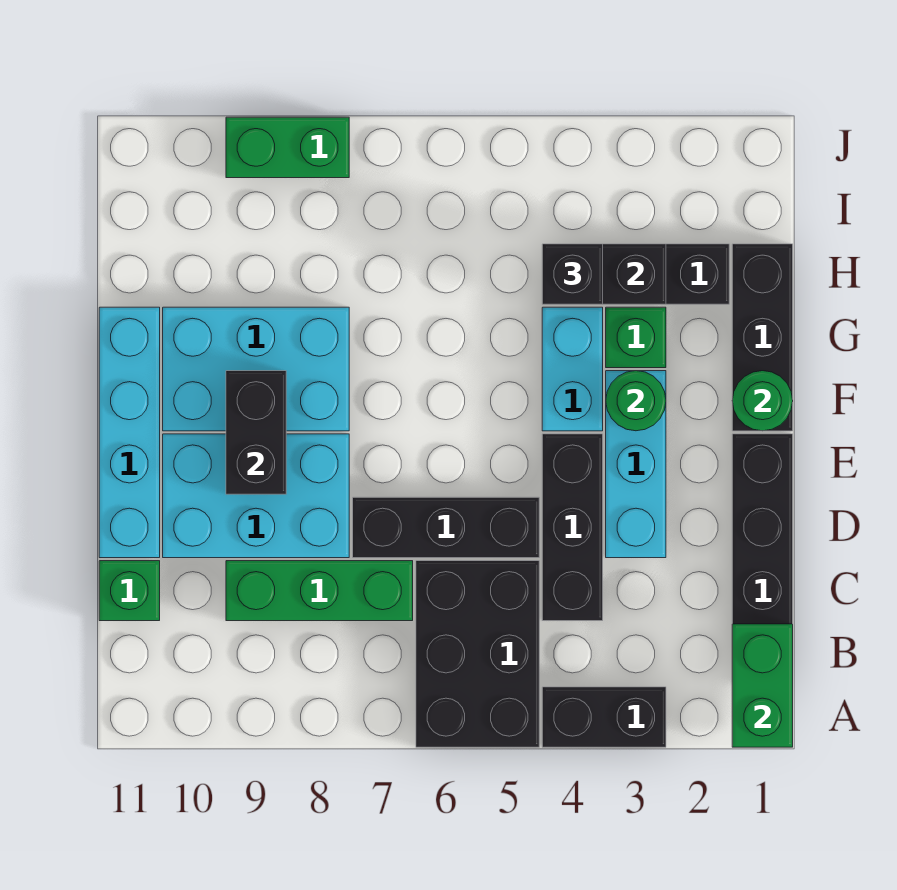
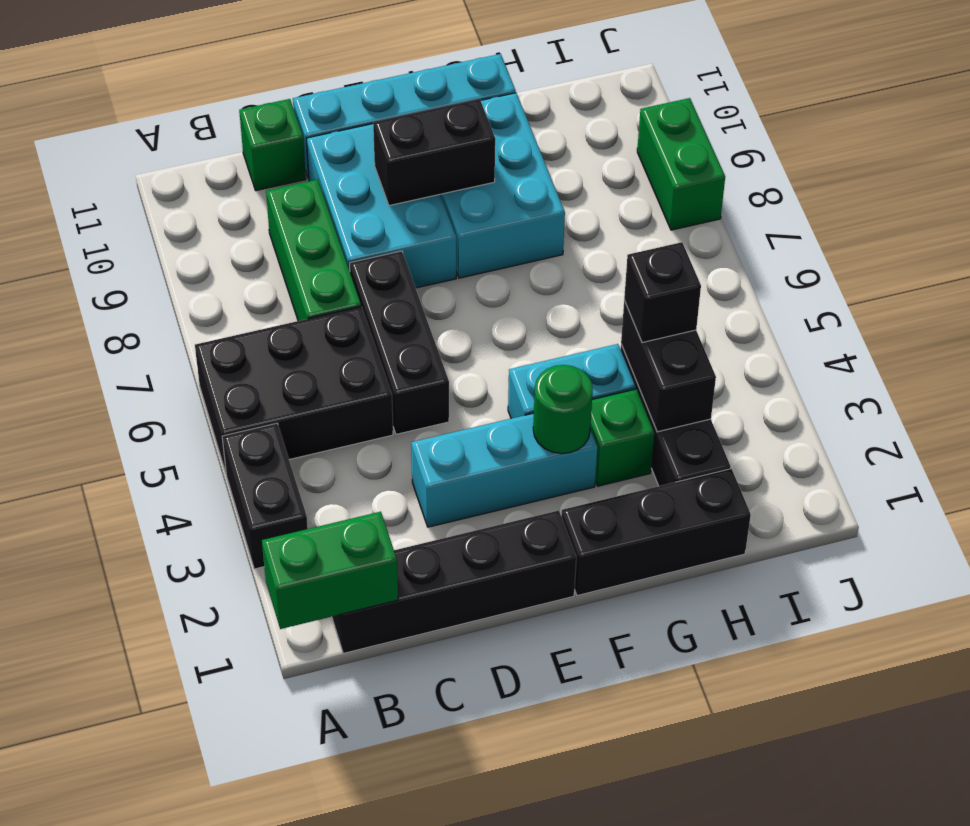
black 1x3 brick [542,434,603,621] -> none
green 1x1 round brick [732,371,793,431] -> none

